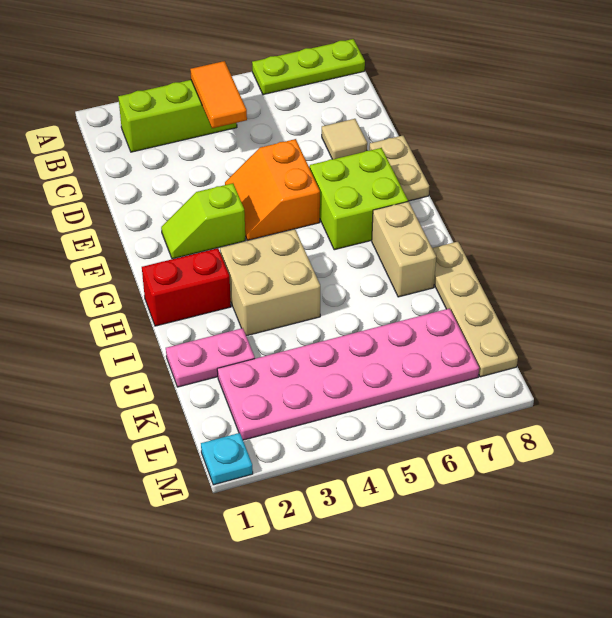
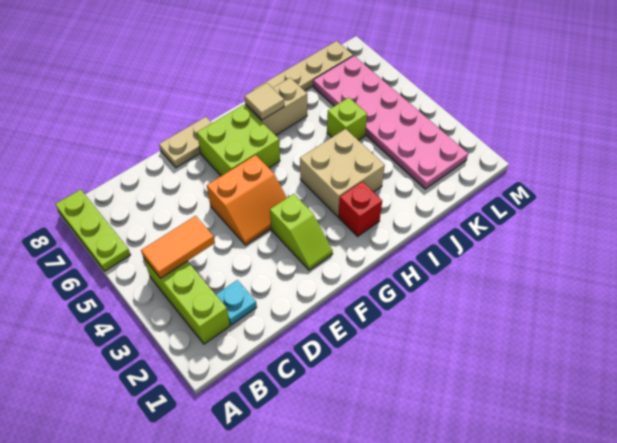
tan 1x1 tile [322,119,367,159] -> tan 1x1 tile moved to [245,83,284,120]
red 1x2 brick [142,248,231,326] -> red 1x1 brick [338,182,382,236]
pink 1x2 plate [166,328,255,387] -> none
none -> lime 1x1 brick [327,98,367,140]
cyan 1x1 plate [201,433,253,485] -> cyan 1x1 plate moved to [216,280,257,325]

